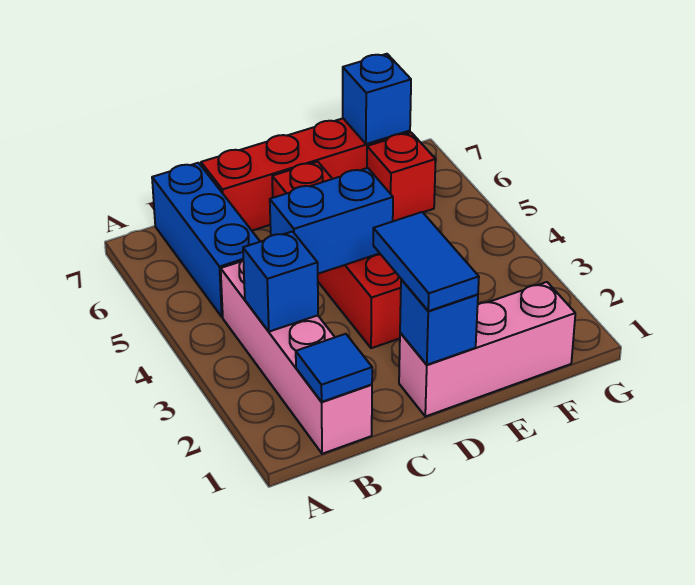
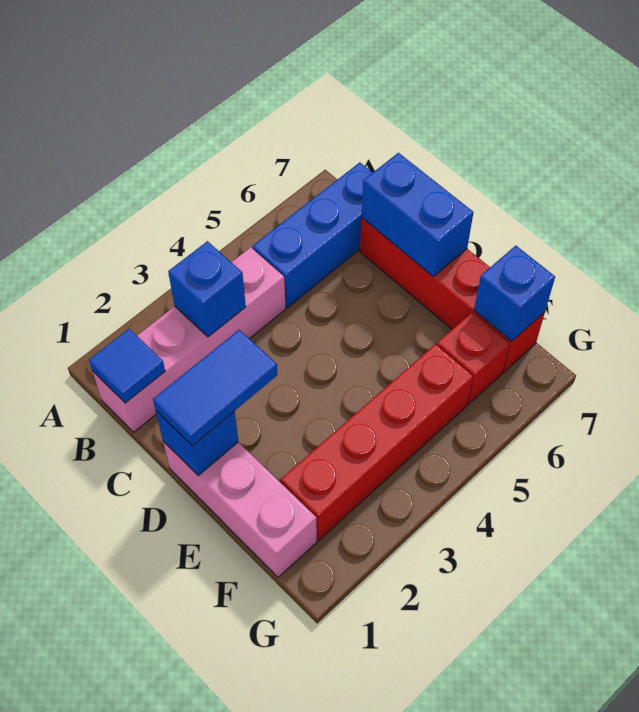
blue 1x2 brick [270,168,393,274] -> blue 1x2 brick moved to [362,153,473,277]
red 1x4 brick [272,162,401,348] -> red 1x4 brick moved to [281,344,473,541]

